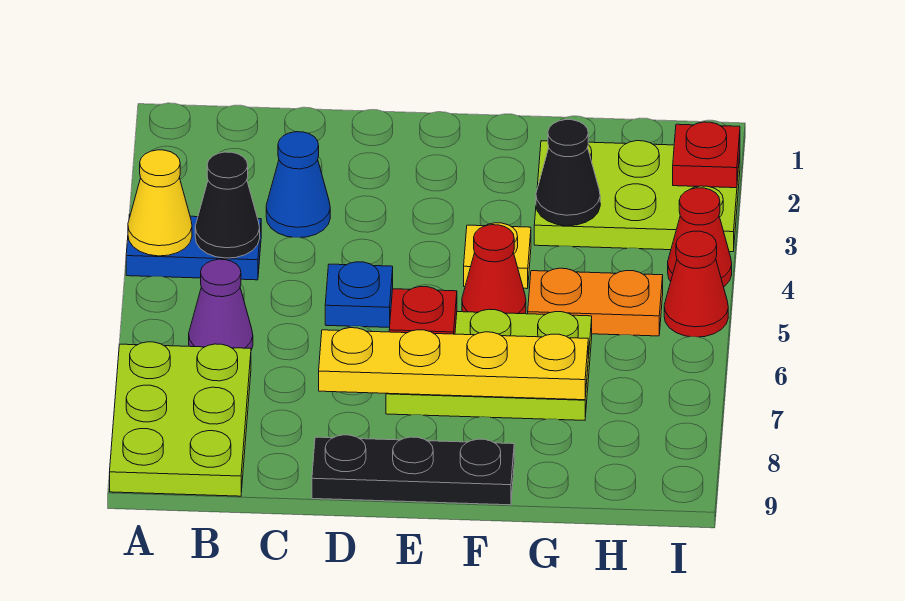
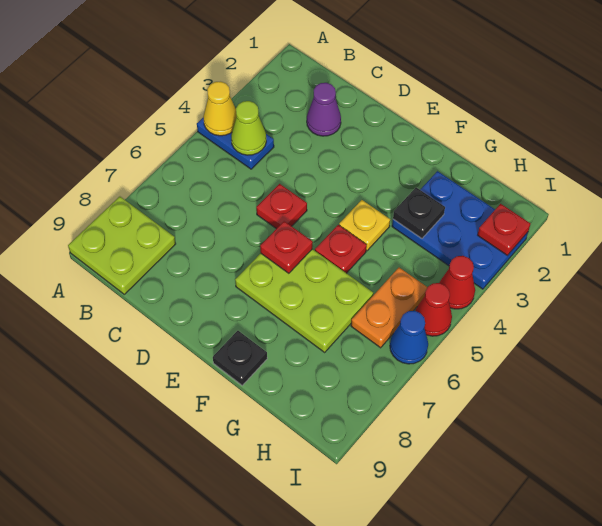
lime 2x3 plate [110,342,251,496] -> lime 2x2 plate [68,197,176,294]
black 1x1 cone [195,152,260,258] -> lime 1x1 cone [231,101,266,155]
purple 1x1 cone [189,259,253,350] -> purple 1x1 cone moved to [307,83,341,136]
blue 1x1 cone [266,132,330,238] -> blue 1x1 cone moved to [390,311,428,364]
blue 1x1 plate [325,262,393,328] -> red 1x1 plate [256,184,307,229]
yellow 1x4 plate [319,328,588,400] -> none
black 1x3 plate [312,435,514,505] -> black 1x1 plate [213,331,267,385]
red 1x1 cone [462,225,526,314] -> red 1x1 plate [315,225,367,273]
lime 2x3 plate [534,141,740,252] -> blue 2x3 plate [392,171,528,289]
black 1x1 cone [536,120,600,226] -> black 1x1 plate [393,187,445,239]
orange 1x2 plate [528,268,663,336] -> orange 1x2 plate turned to [351,268,427,348]

